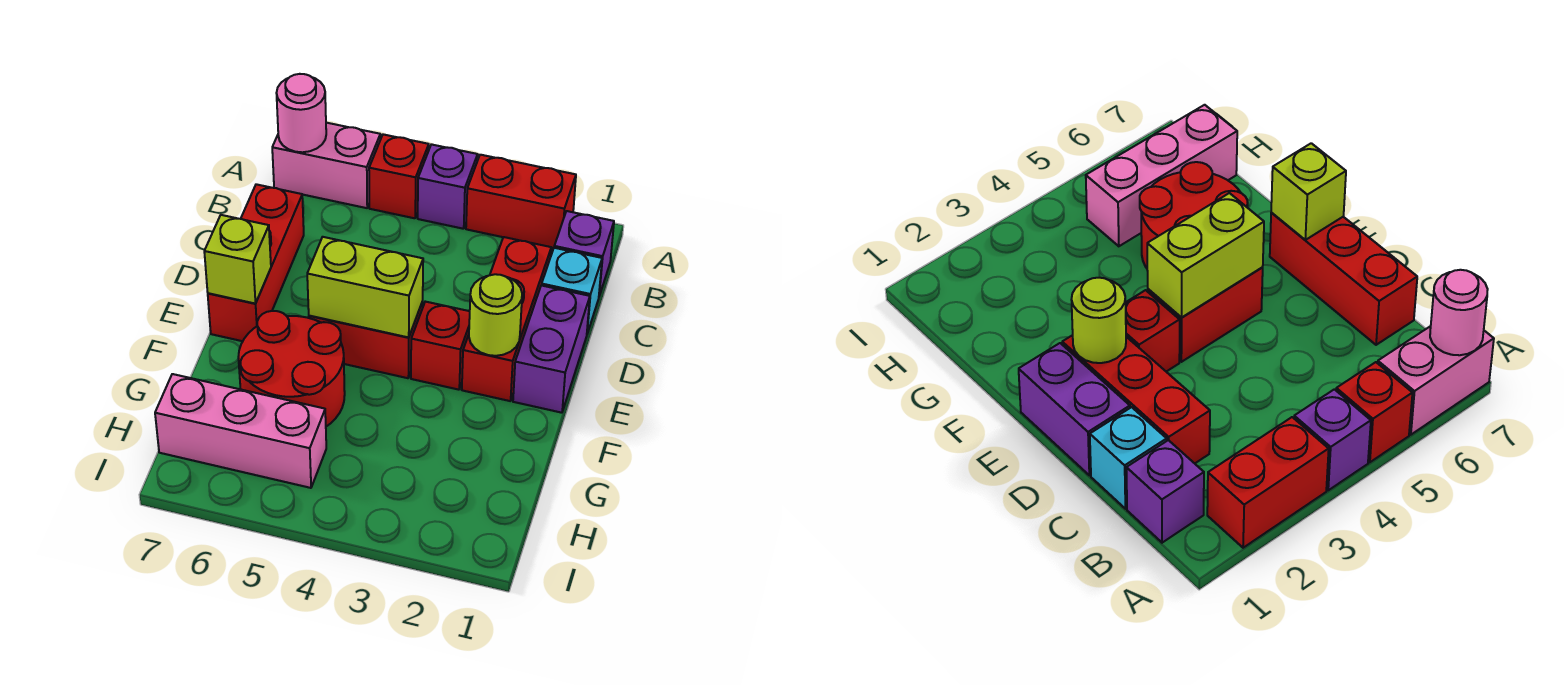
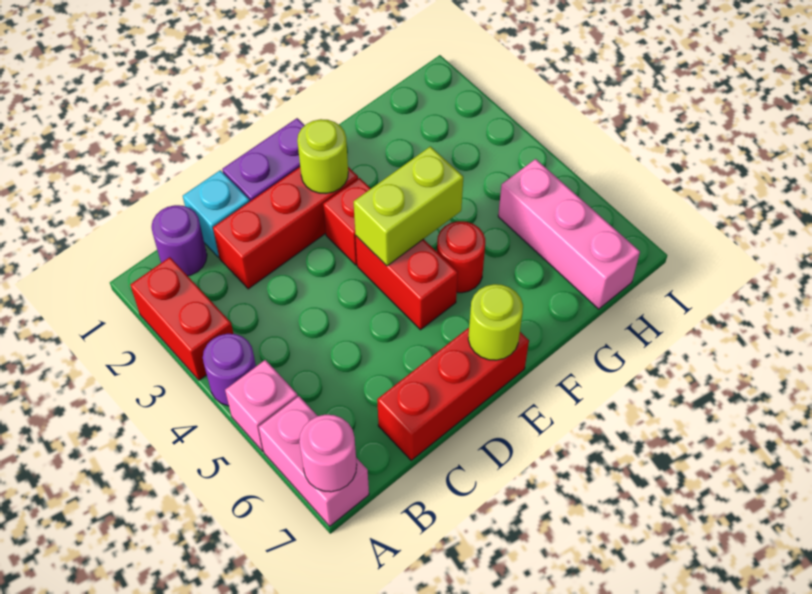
purple 1x1 brick [418,144,478,229] -> purple 1x1 round brick [203,334,256,406]
red 1x1 brick [369,134,429,218] -> pink 1x1 brick [225,360,298,451]
purple 1x1 brick [554,211,614,296] -> purple 1x1 round brick [152,205,207,276]
lime 1x2 brick [307,237,423,337] -> lime 1x2 brick turned to [354,146,463,266]
lime 1x1 brick [204,215,271,304] -> lime 1x1 round brick [468,284,523,360]
red 2x2 round brick [238,311,345,426] -> red 1x1 round brick [437,221,485,293]

